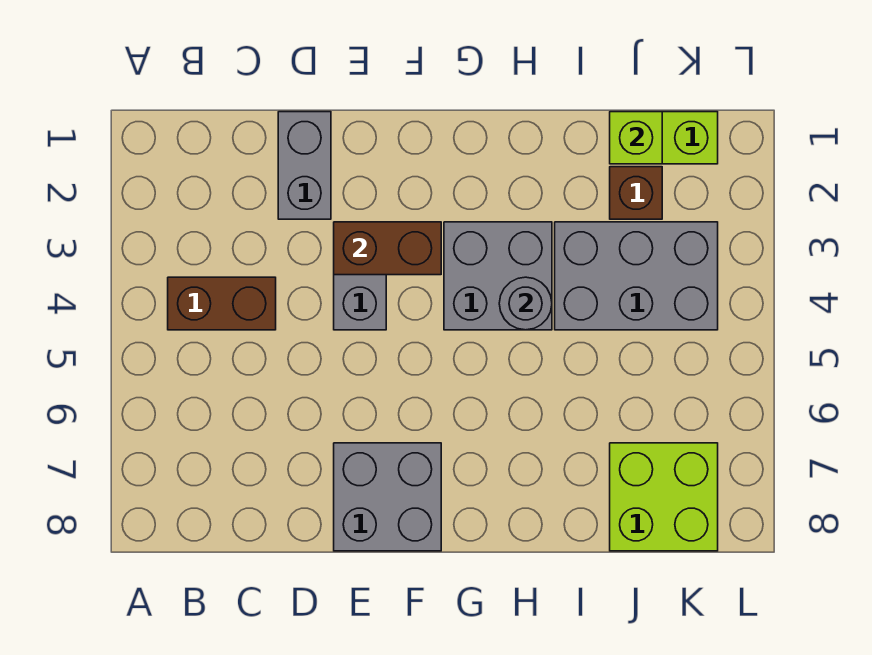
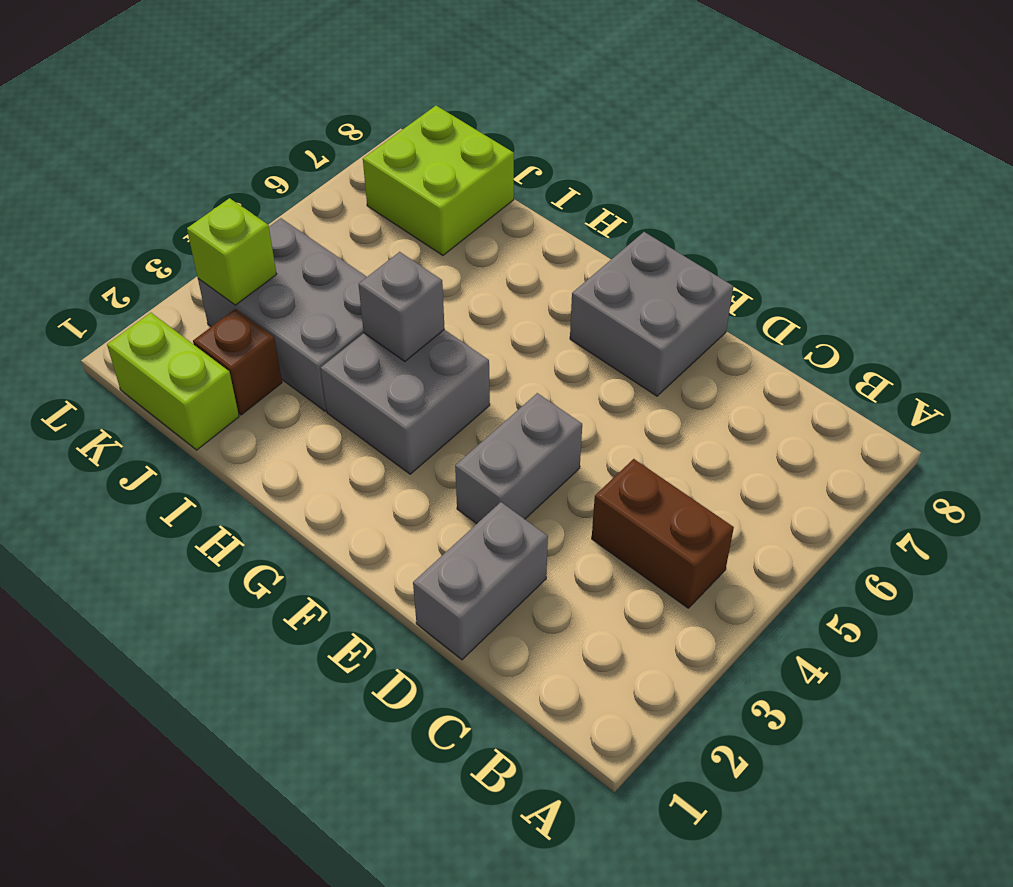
brown 1x2 brick [334,222,441,275] -> none
grey 1x1 round brick [499,277,552,330] -> grey 1x1 brick [359,252,445,361]
lime 1x1 brick [610,112,662,164] -> lime 1x1 brick moved to [187,198,277,305]

